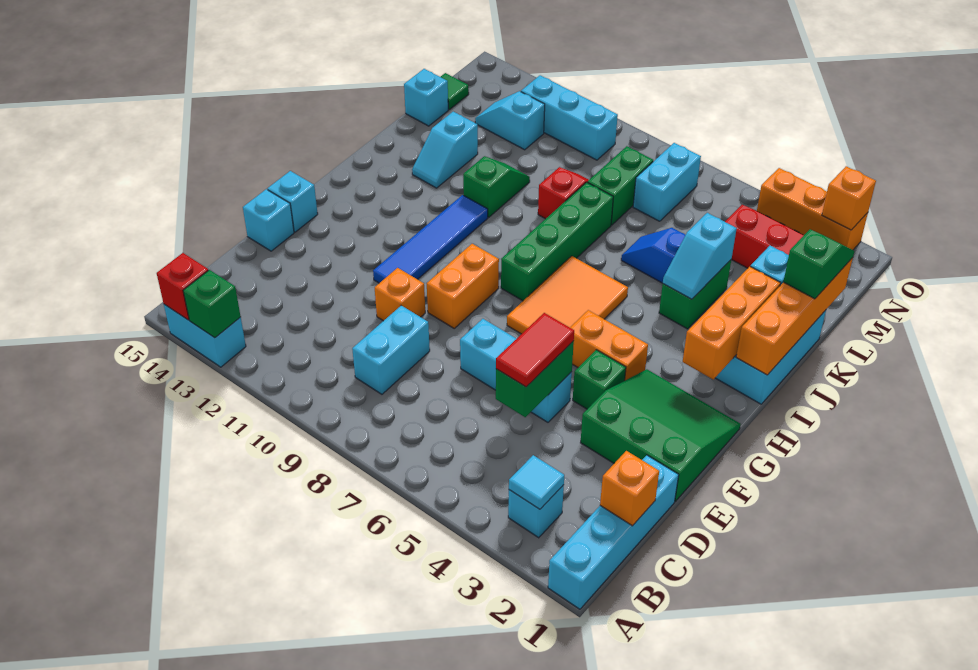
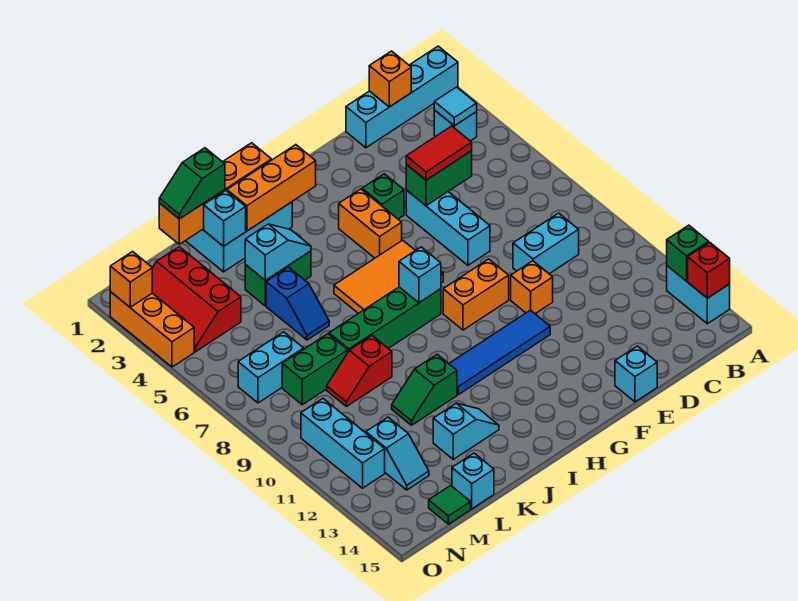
green 3x3 slope [581,369,741,501] -> none
cyan 1x1 brick [267,171,318,232] -> cyan 1x1 brick moved to [399,247,441,303]

